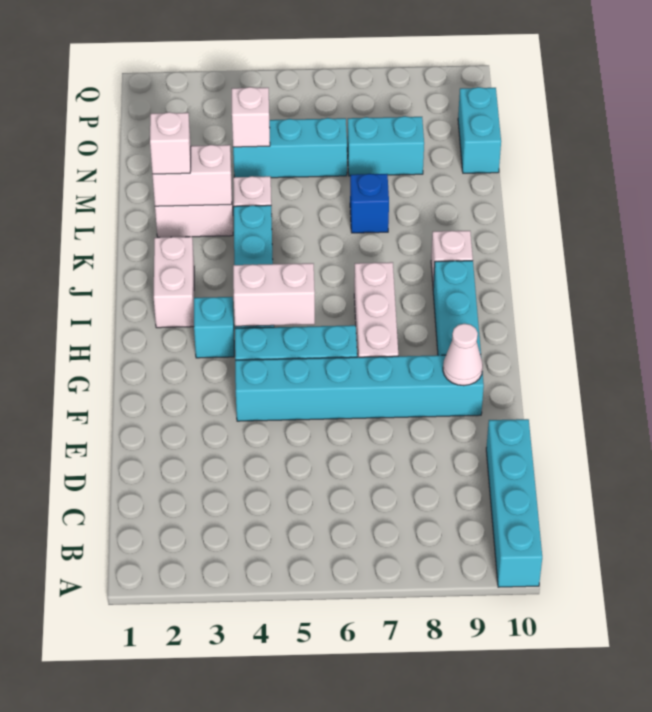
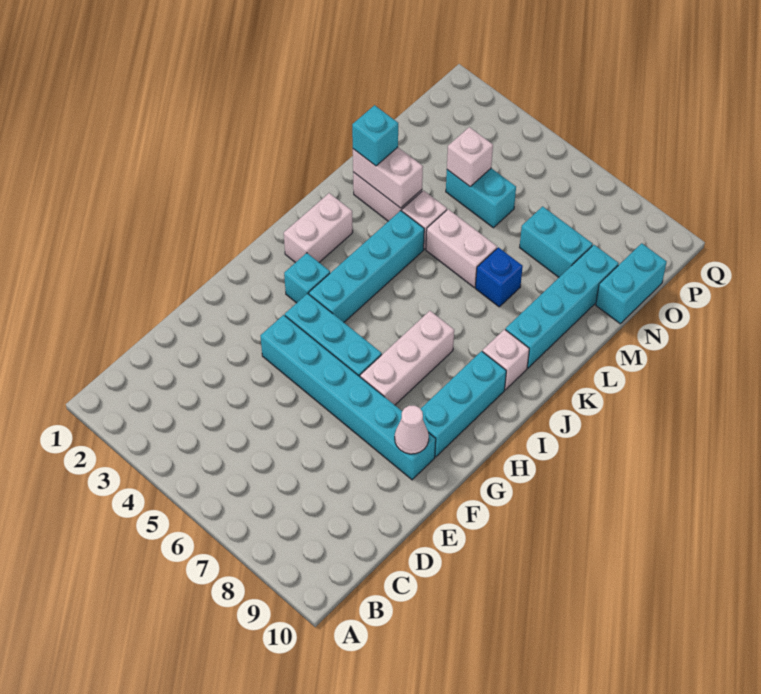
cyan 1x4 brick [486,419,542,587] -> cyan 1x4 brick moved to [505,245,619,368]
white 1x2 brick [233,263,315,326] -> white 1x2 brick moved to [426,209,497,287]
white 1x1 brick [150,112,191,174] -> cyan 1x1 brick [352,105,398,166]
cyan 1x3 brick [233,118,347,178] -> cyan 1x2 brick [446,168,516,228]

